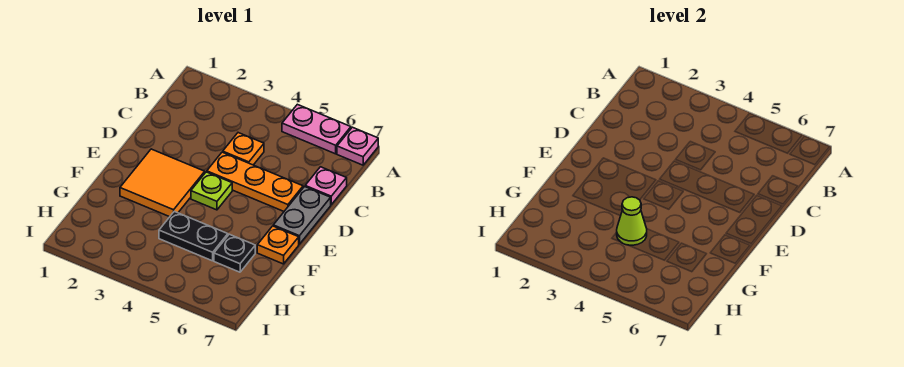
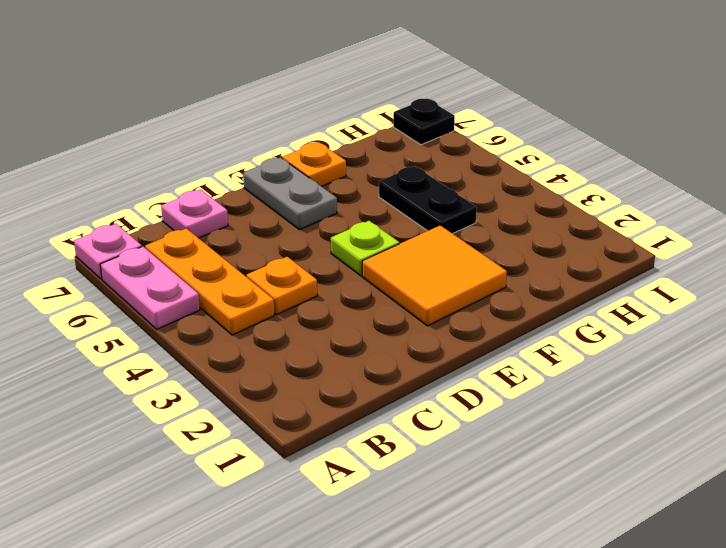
orange 1x3 plate [207,152,303,211] -> orange 1x3 plate moved to [145,228,274,335]
grey 1x2 plate [273,187,331,244] -> grey 1x2 plate turned to [243,157,337,230]
lime 1x1 cone [617,197,647,245] -> none
black 1x1 plate [214,234,255,272] -> black 1x1 plate moved to [393,99,455,145]

